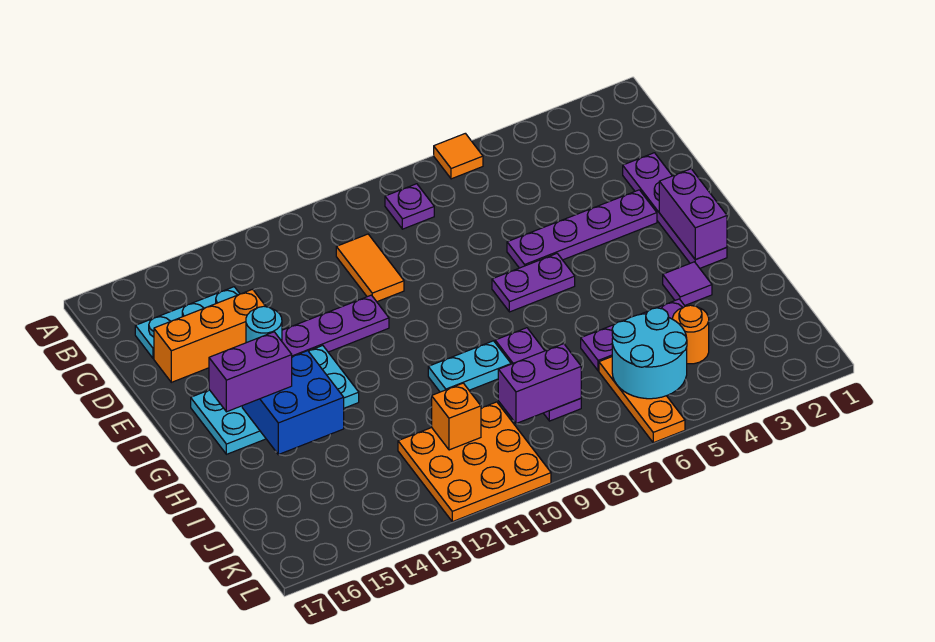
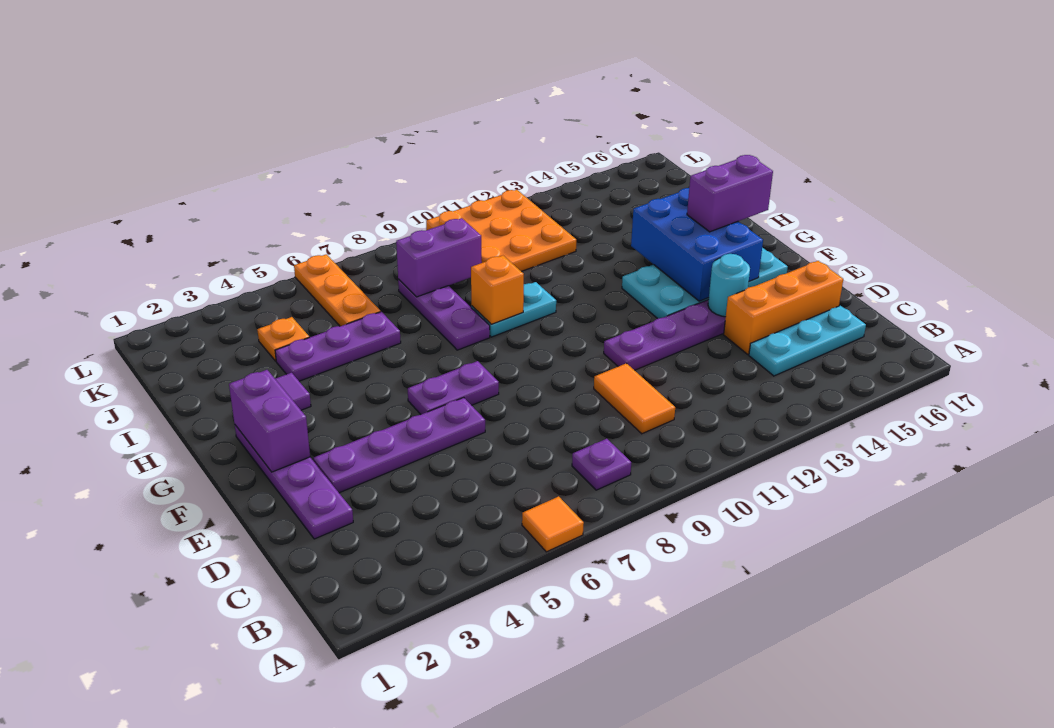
blue 2x2 brick [242,351,344,455] -> blue 2x3 brick [631,188,763,301]
orange 1x1 round brick [673,305,709,364] -> orange 1x1 plate [257,317,309,361]
cyan 2x2 round brick [612,308,687,399] -> none
orange 1x1 brick [432,383,481,450] -> orange 1x1 brick moved to [471,256,524,324]

